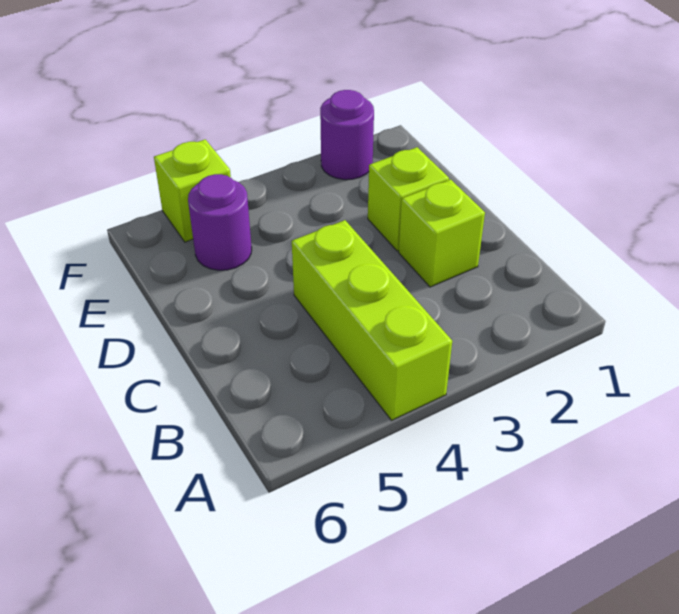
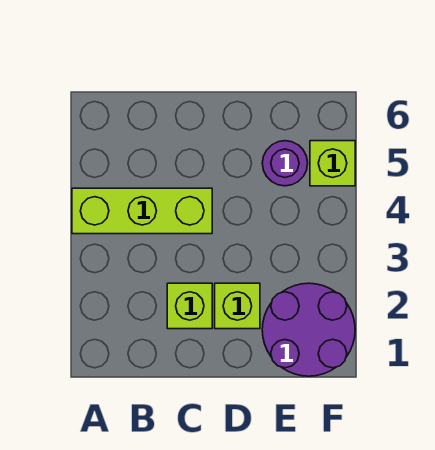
purple 1x1 round brick [320,90,374,180] -> purple 2x2 round brick [262,283,355,376]

